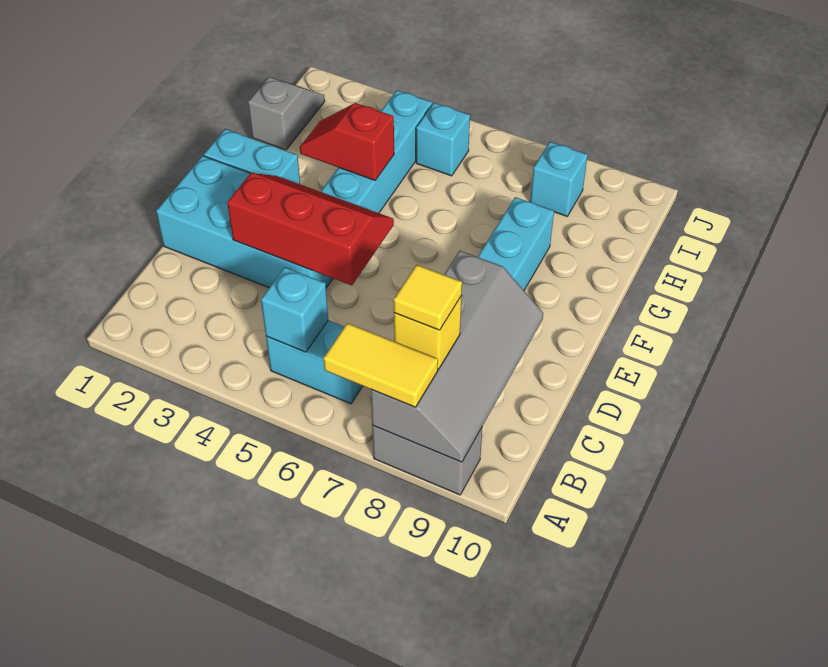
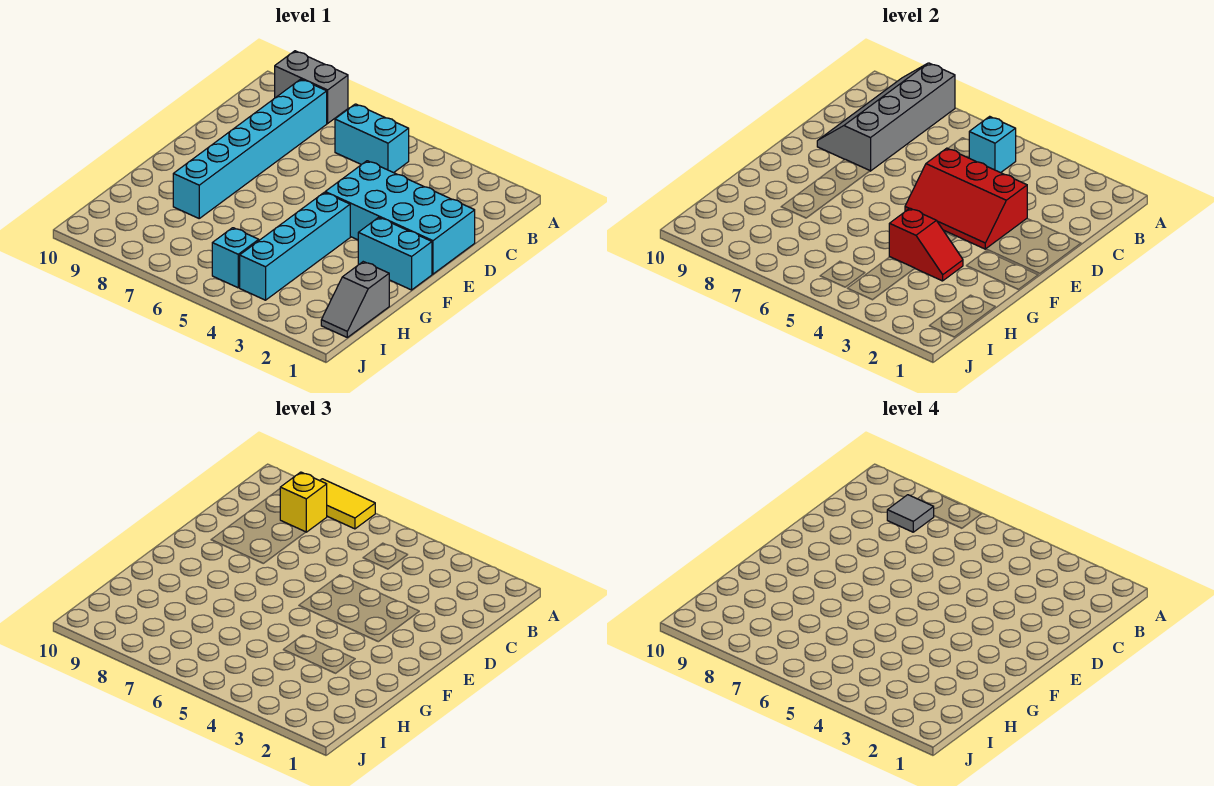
yellow 1x1 tile [394,265,462,330] -> grey 1x1 tile [887,495,934,532]
cyan 1x1 brick [530,142,588,216] -> none

